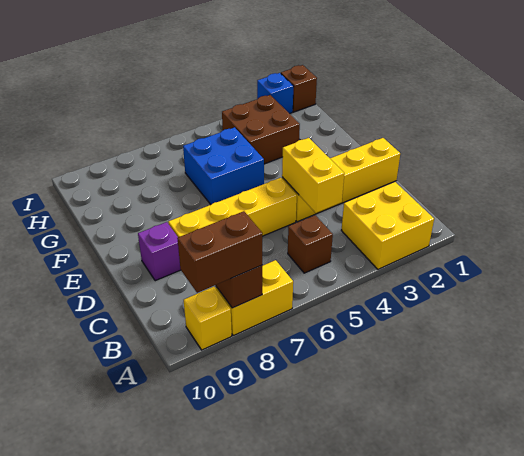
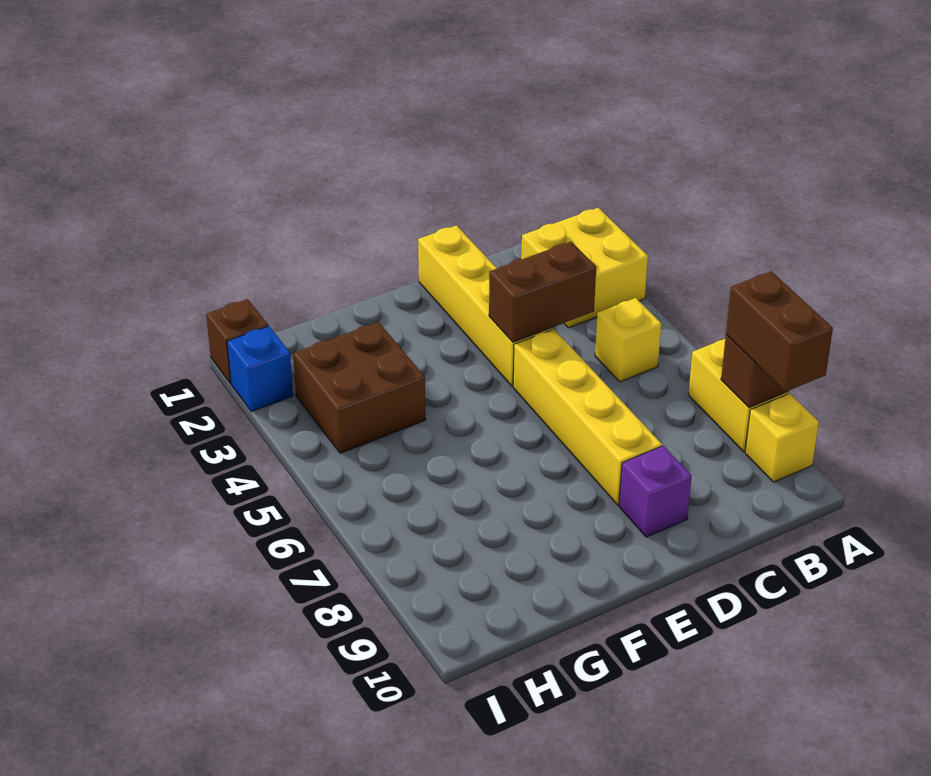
brown 1x1 brick [288,215,333,273] -> yellow 1x1 brick [595,298,661,382]
yellow 1x2 brick [282,138,344,213] -> brown 1x2 brick [489,242,596,342]
blue 2x2 brick [183,127,264,204] -> none

